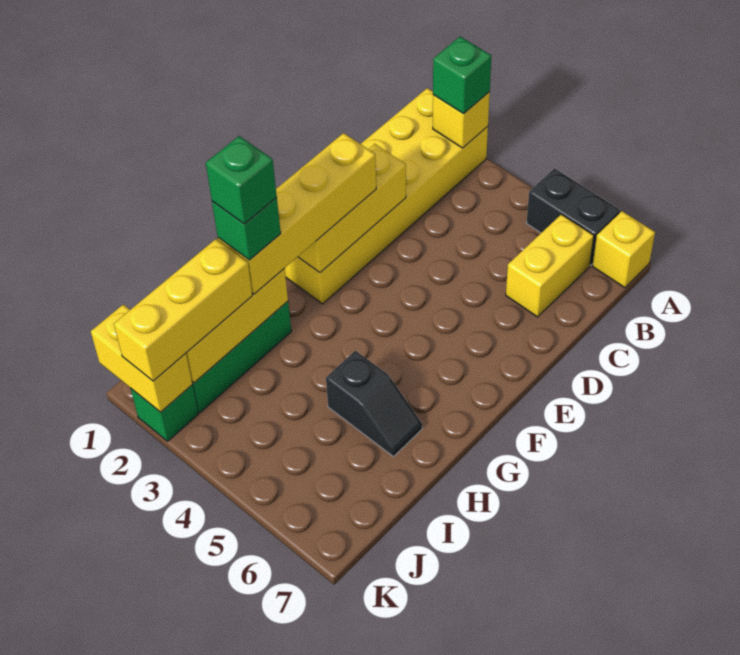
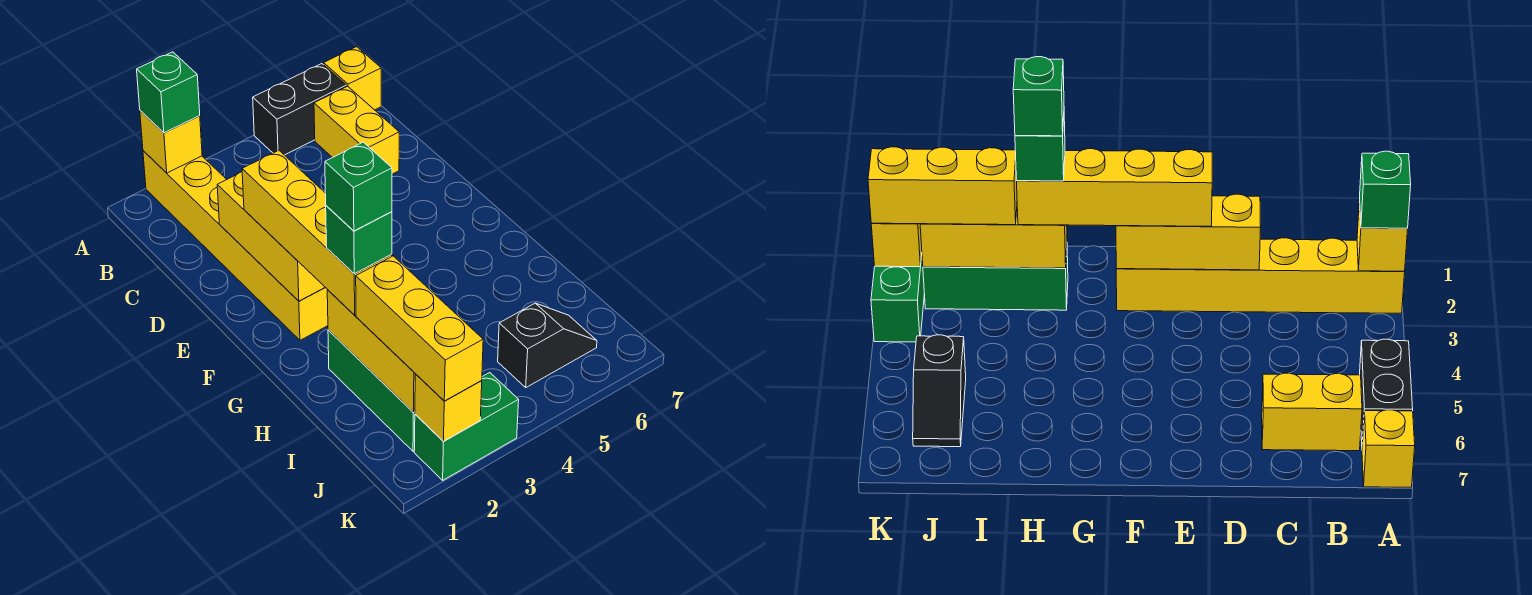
yellow 2x6 brick [285,88,488,304] -> yellow 1x6 brick [143,151,328,340]
black 1x2 slope [326,351,422,457] -> black 1x2 slope moved to [498,303,597,387]
yellow 1x2 brick [91,305,192,412] -> yellow 1x1 brick [415,374,482,442]
green 1x1 brick [131,385,198,441] -> green 1x2 brick [414,373,519,480]

